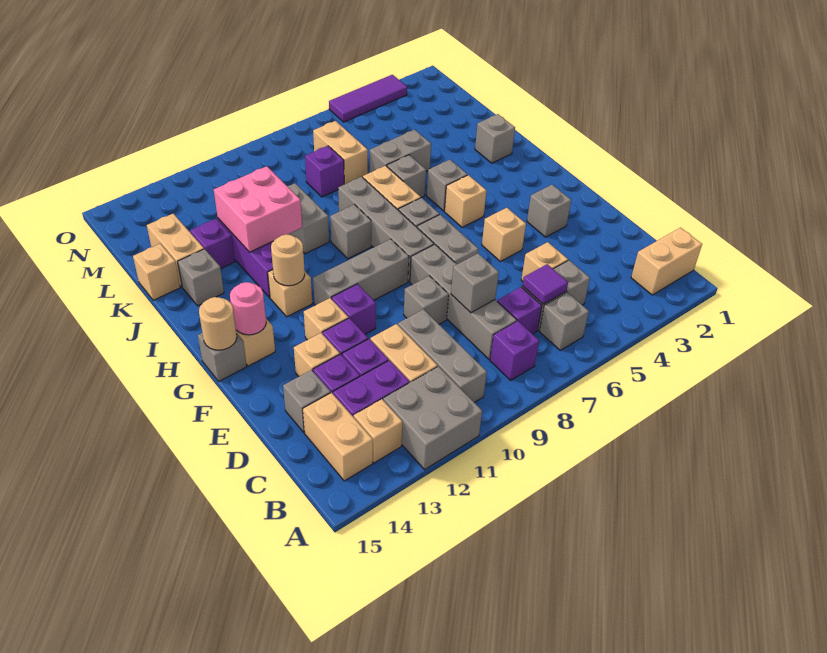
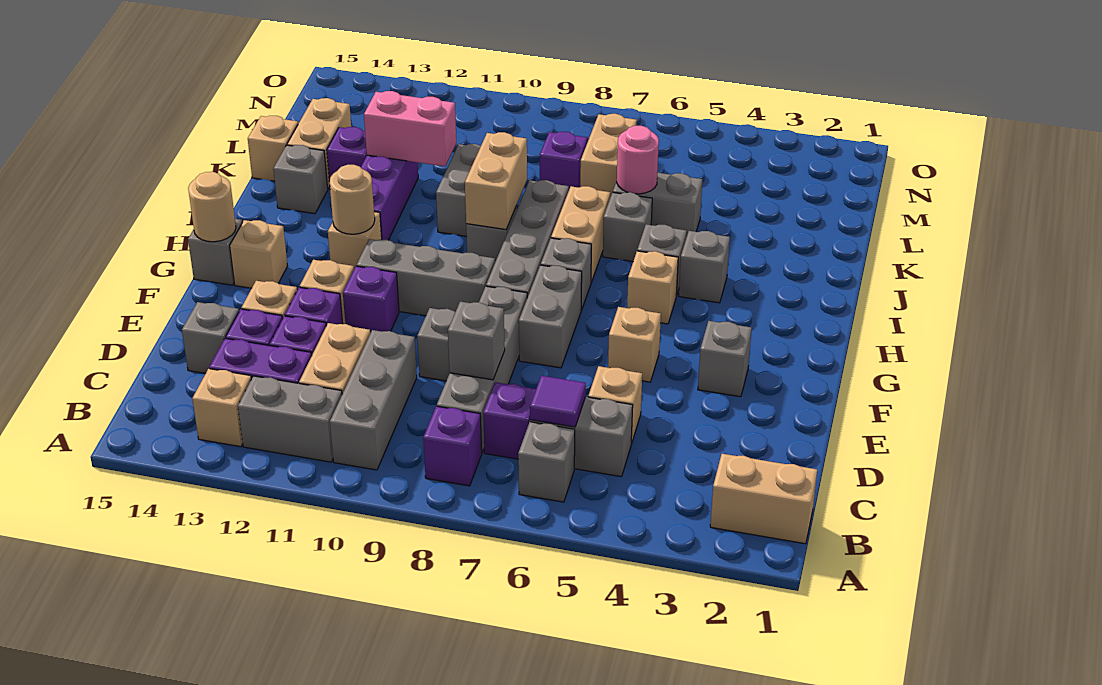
grey 2x2 brick [383,367,482,470] -> grey 1x2 brick [238,376,342,462]
tan 1x2 brick [303,393,373,481] -> tan 1x2 brick moved to [465,132,527,230]
pink 1x1 round brick [230,282,266,335] -> pink 1x1 round brick moved to [617,126,659,194]
grey 1x1 brick [475,114,515,163] -> grey 1x1 brick moved to [679,231,730,303]
pink 2x2 brick [214,166,302,252] -> pink 1x2 brick [364,91,456,166]
purple 1x3 tile [329,75,407,122] -> none

